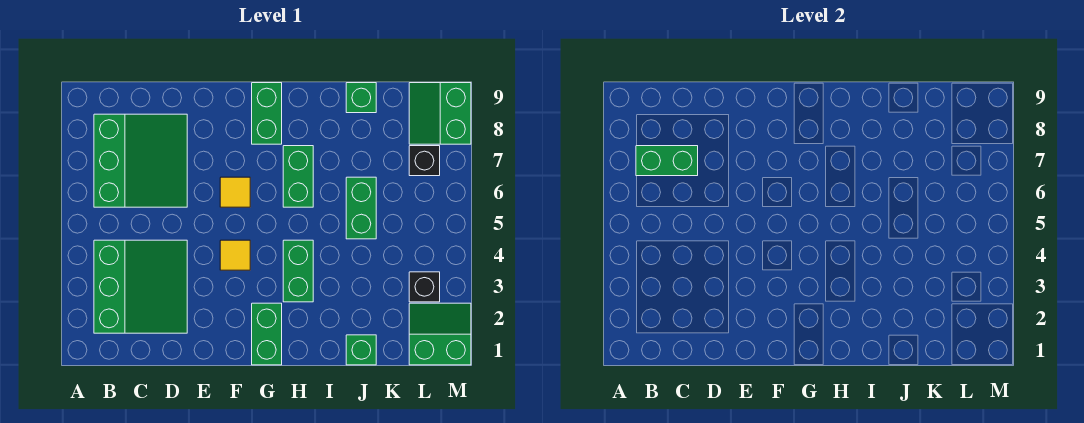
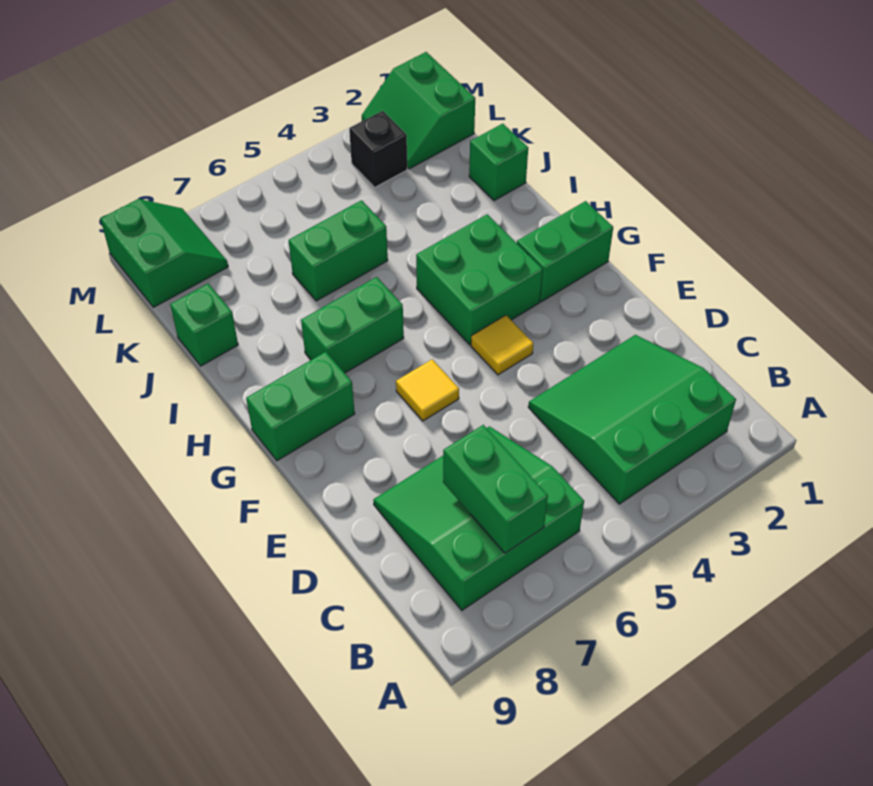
green 1x2 brick [283,240,313,302] -> green 2x2 brick [416,214,543,345]
black 1x1 brick [409,146,440,176] -> none
green 2x2 slope [409,83,471,144] -> green 2x2 slope turned to [100,199,228,307]

